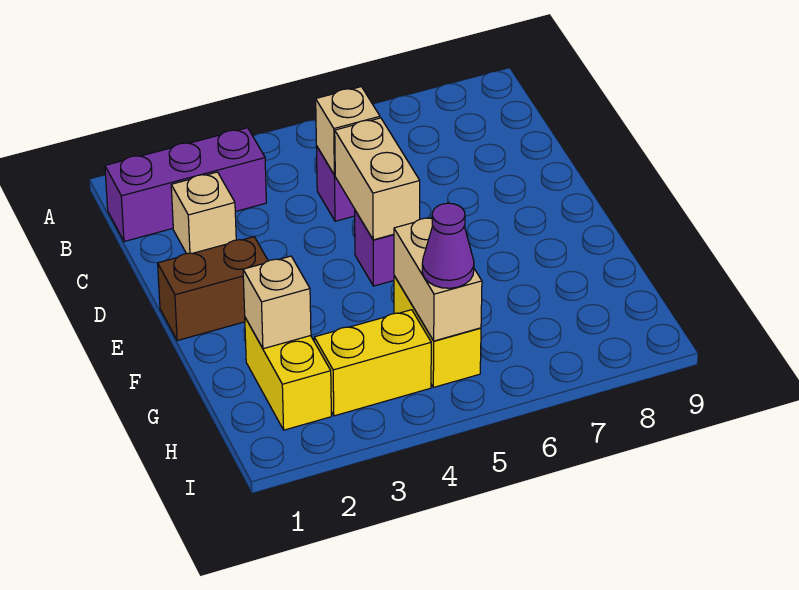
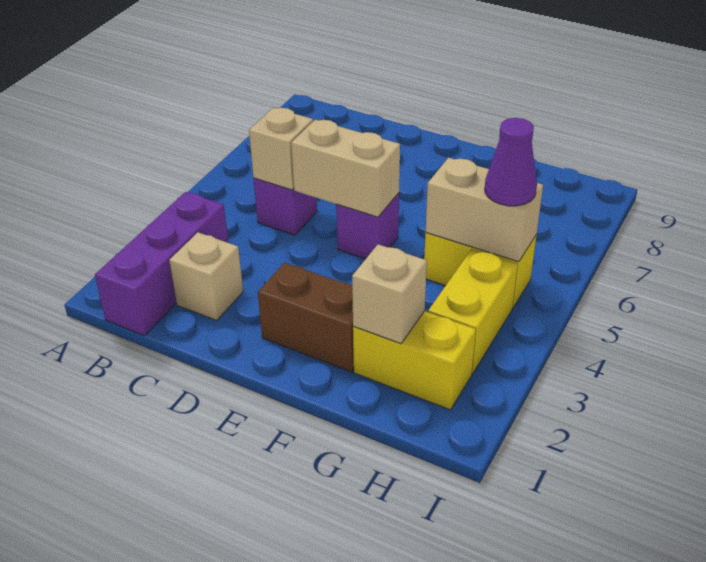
brown 1x2 brick [158,237,268,341] -> brown 1x2 brick turned to [258,263,354,372]

